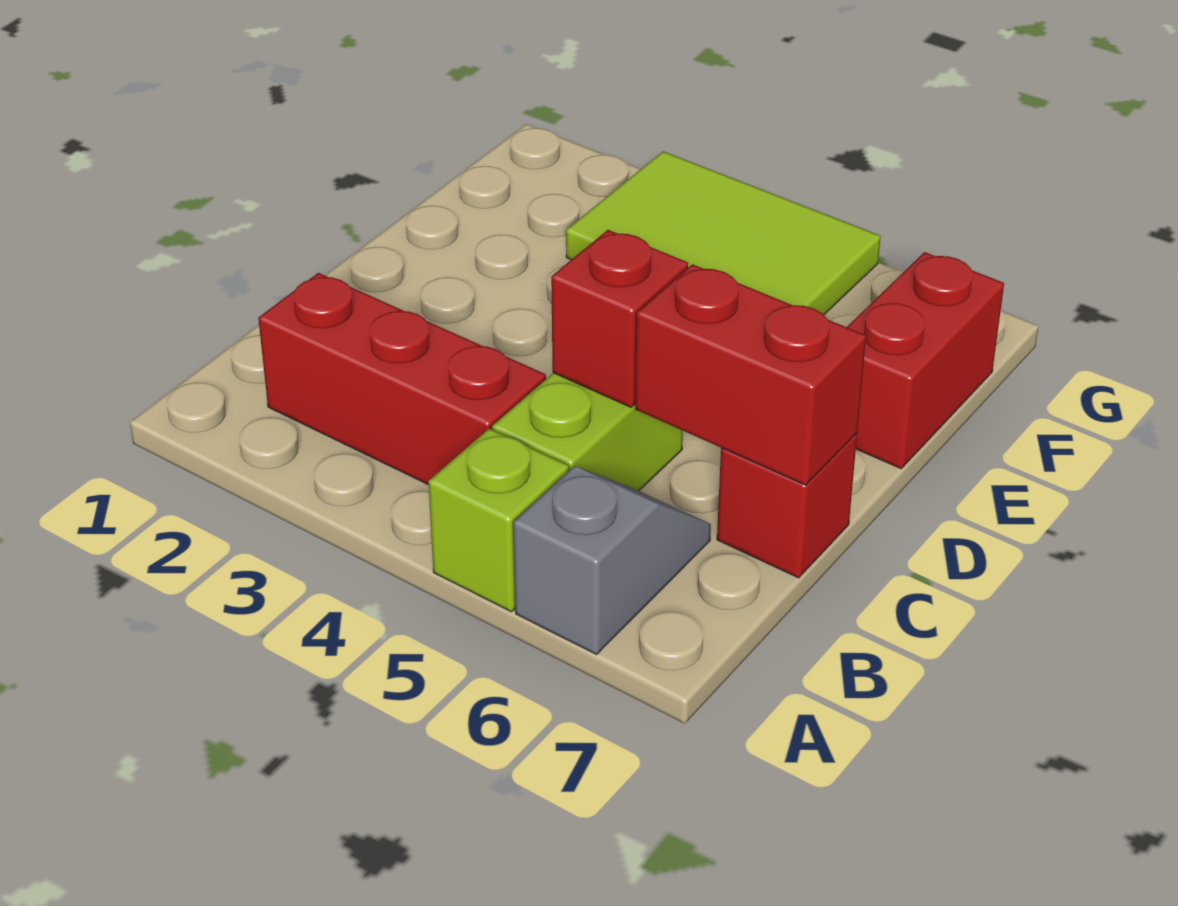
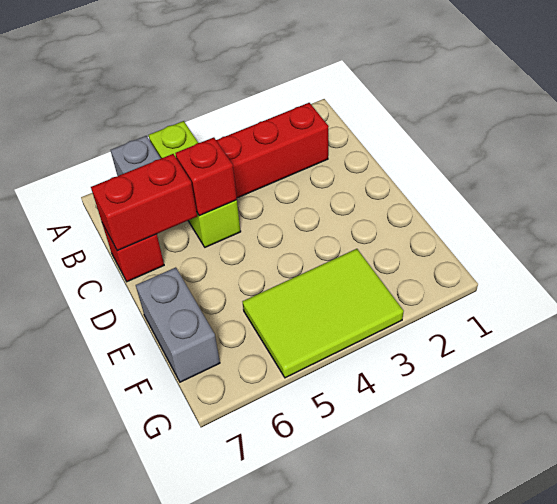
red 1x2 brick [847,252,1004,468] -> grey 1x2 brick [136,267,220,382]

